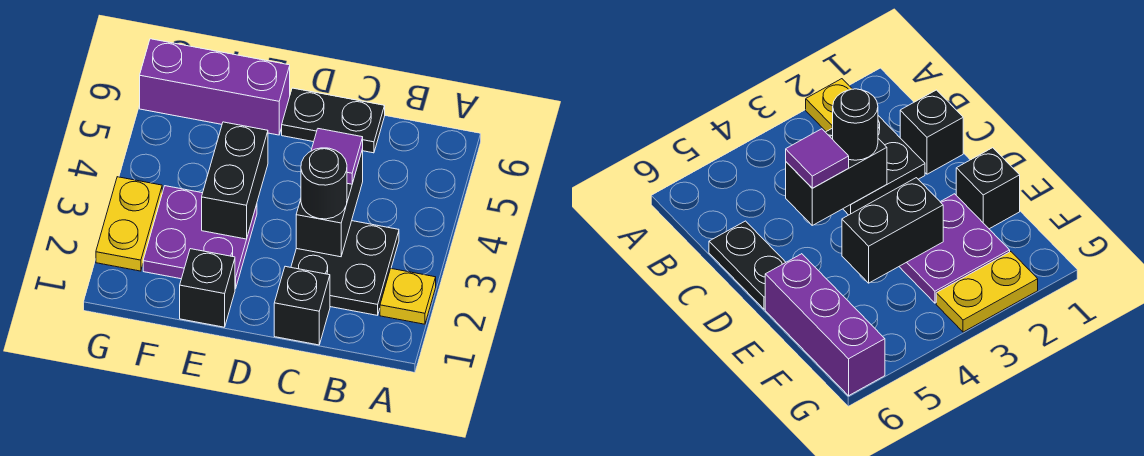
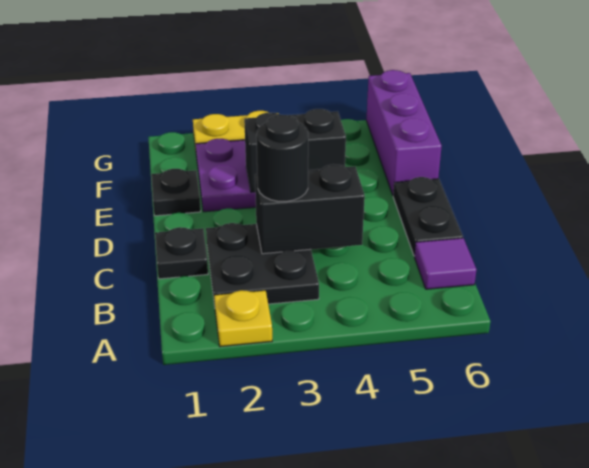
black 1x1 brick [274,266,330,345] -> black 1x1 plate [155,227,208,279]
purple 1x1 tile [311,129,363,184] -> purple 1x1 tile moved to [414,238,477,289]
black 1x1 brick [180,249,235,327] -> black 1x1 plate [151,169,201,216]

